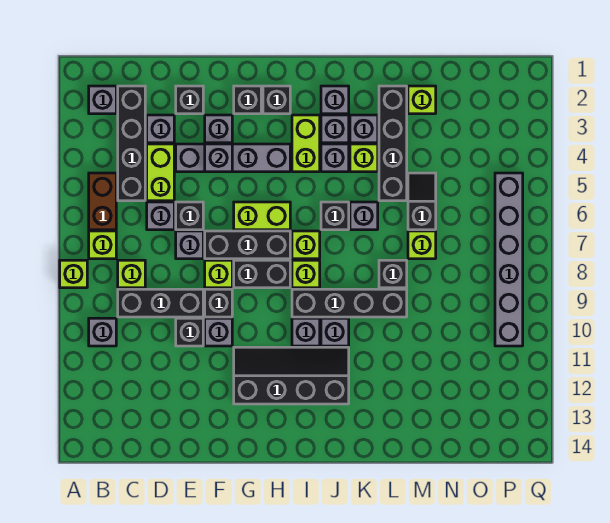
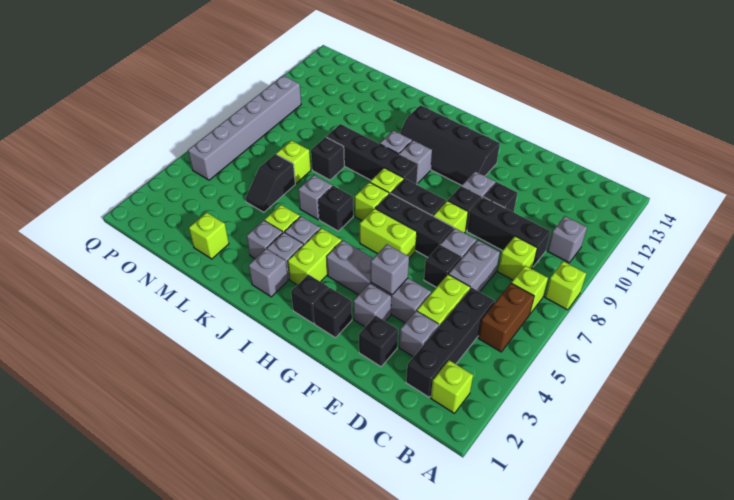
grey 1x1 brick [89,86,116,114] -> lime 1x1 brick [431,360,473,413]
grey 1x1 brick [147,202,174,230] -> grey 1x2 brick [449,240,500,292]
black 1x4 brick [379,86,407,201] -> none

